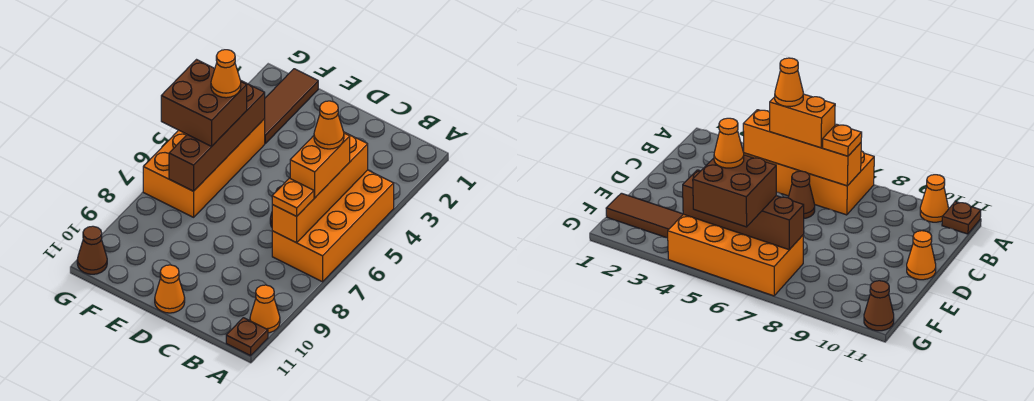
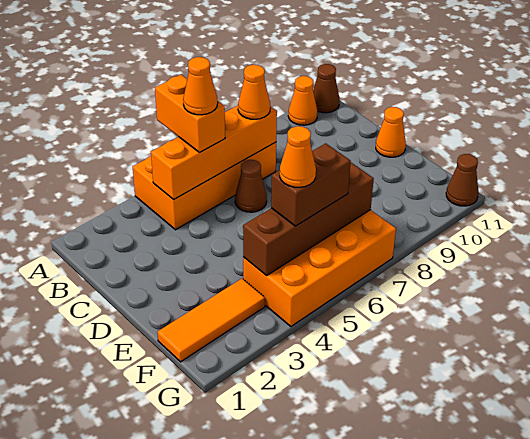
brown 1x1 plate [226,318,268,356] -> brown 1x1 cone [313,64,339,113]
orange 1x2 brick [290,133,350,198] -> orange 1x2 brick turned to [155,75,225,152]
orange 1x1 plate [272,178,314,216] -> orange 1x1 cone [238,65,270,119]
brown 1x3 tile [264,69,318,143] -> orange 1x3 tile [157,279,265,362]
brown 2x2 brick [161,60,247,146] -> brown 1x2 brick [271,143,351,226]

